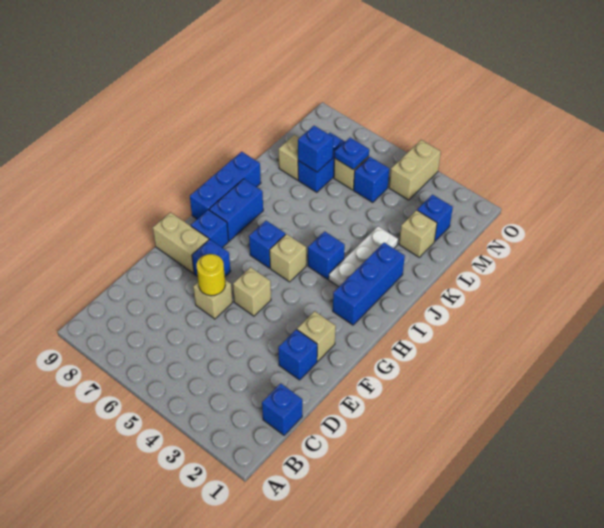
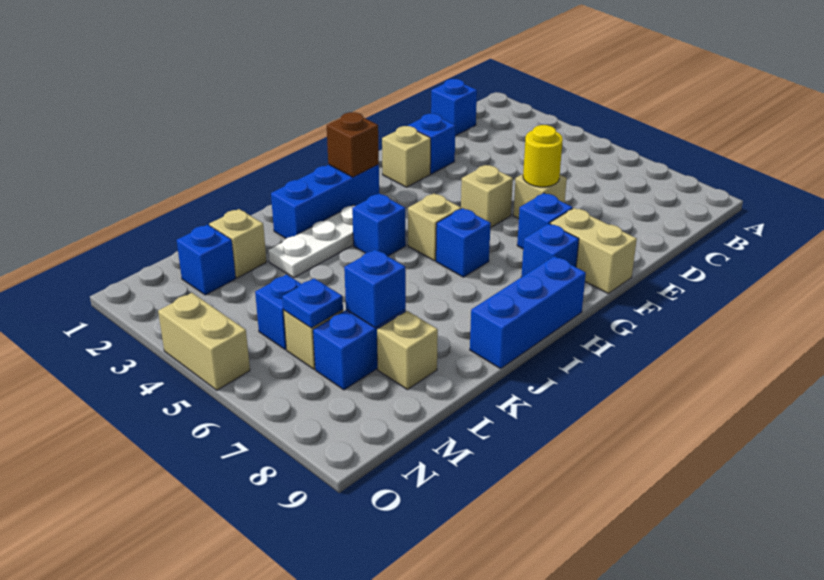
none -> brown 1x1 brick [327,112,379,177]
blue 1x2 brick [209,179,263,241] -> none
tan 1x2 brick [389,140,441,200] -> tan 1x2 brick turned to [158,293,250,390]

